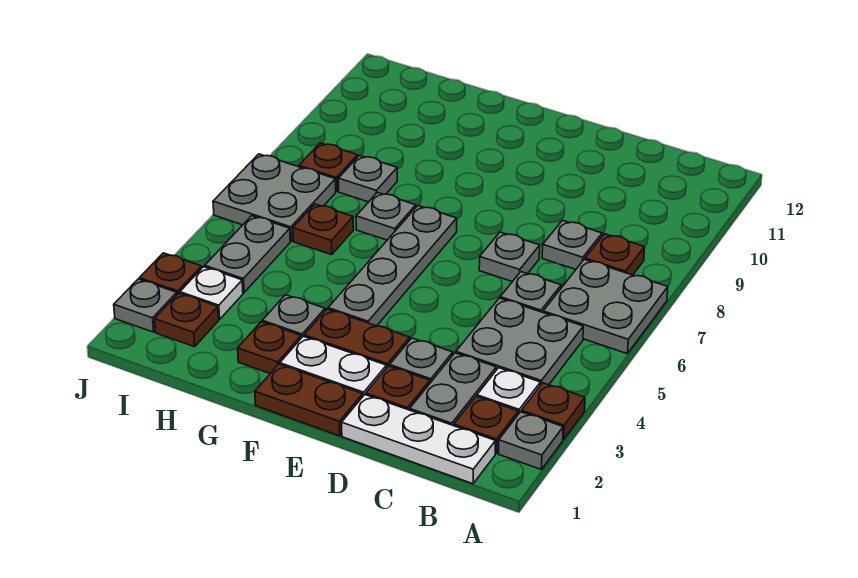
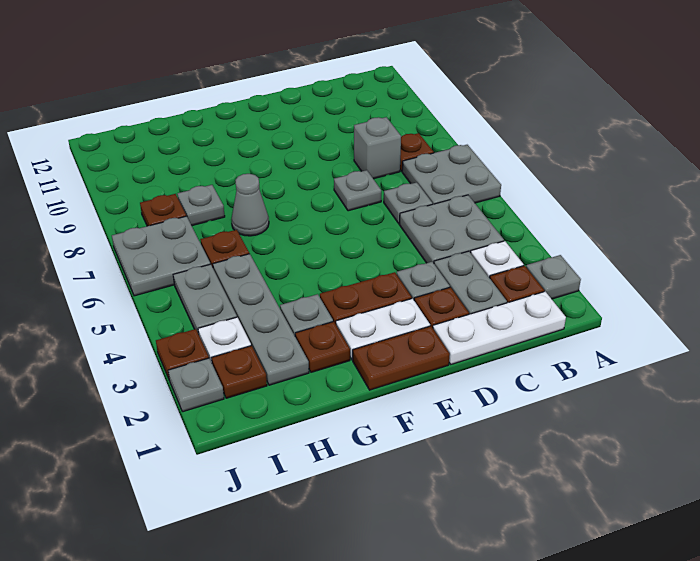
brown 1x1 plate [521,383,585,440] -> none
grey 1x1 plate [542,220,602,269] -> grey 1x1 brick [354,117,401,179]
grey 1x4 plate [328,206,457,326] -> grey 1x4 plate moved to [213,254,309,385]
grey 1x1 plate [356,192,416,240] -> grey 1x1 cone [231,174,269,236]

